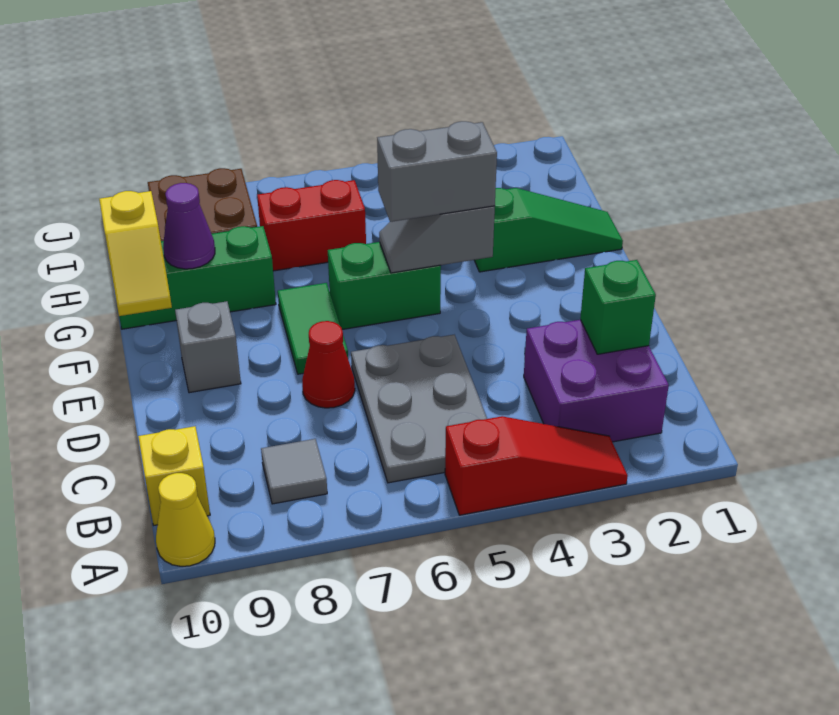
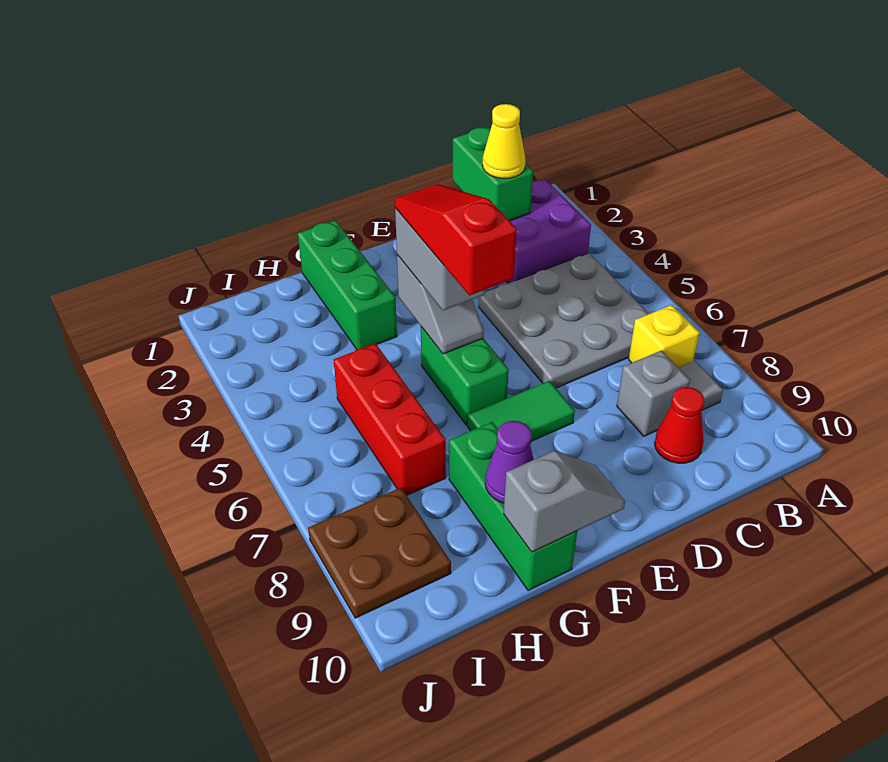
red 1x3 slope [445,416,628,515] -> red 1x3 slope moved to [395,184,517,296]
yellow 1x1 cone [156,473,215,566] -> yellow 1x1 cone moved to [483,104,526,178]
grey 2x3 plate [351,335,487,483] -> grey 3x3 plate [479,253,649,388]
yellow 1x1 brick [138,426,210,525] -> yellow 1x1 brick moved to [629,305,700,368]
green 1x1 brick [580,260,656,354] -> green 1x2 brick [453,127,533,221]
red 1x1 cone [302,321,355,408] -> red 1x1 cone moved to [655,387,704,463]
grey 1x1 brick [175,301,241,393] -> grey 1x1 brick moved to [617,350,690,436]
yellow 1x2 slope [99,191,172,316] -> grey 1x2 slope [504,451,625,552]
green 1x3 slope [474,188,623,272] -> green 1x3 brick [298,220,397,350]
red 1x2 brick [257,180,366,271] -> red 1x3 brick [334,343,446,495]

